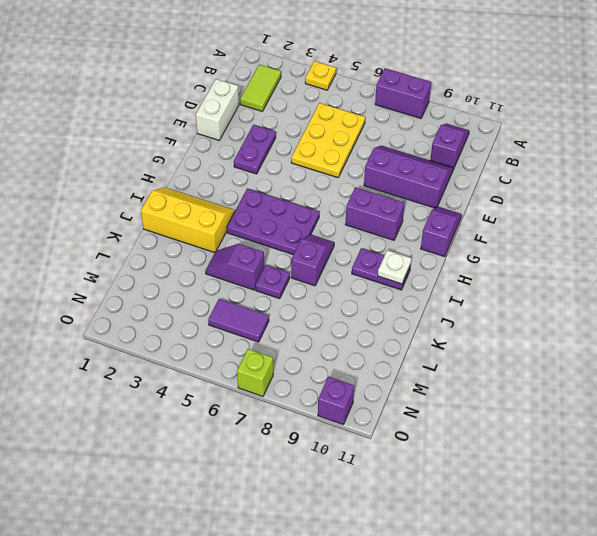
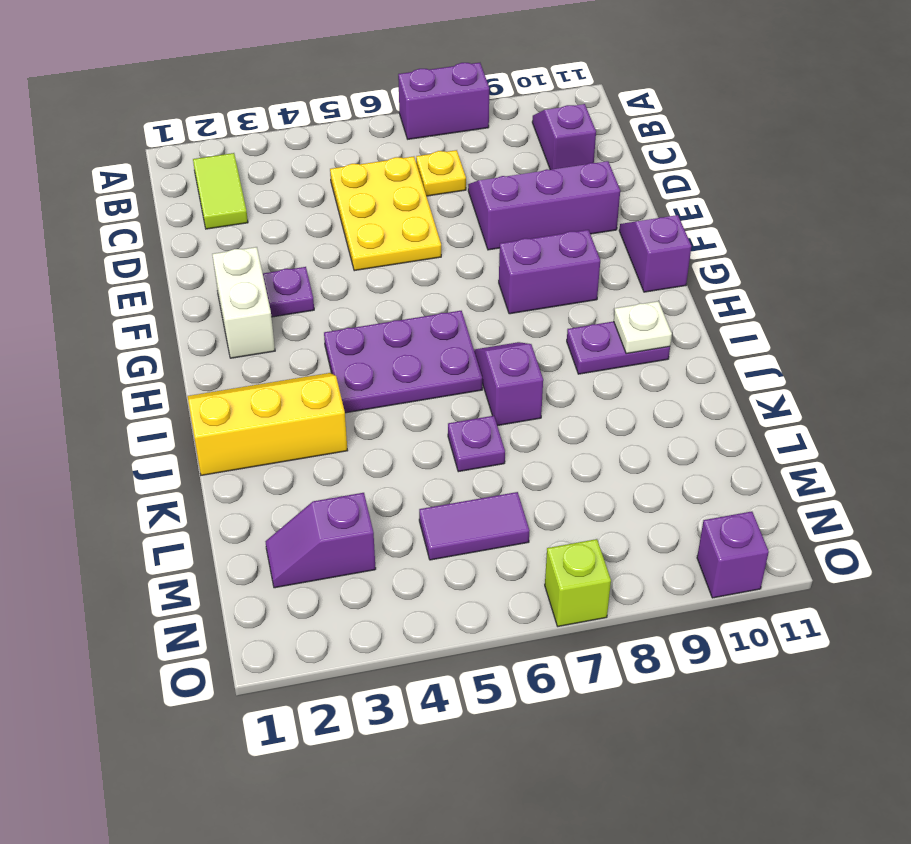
yellow 1x1 plate [305,61,336,90] -> yellow 1x1 plate moved to [416,150,466,196]
white 1x2 brick [196,79,239,140] -> white 1x2 brick moved to [212,247,275,358]
purple 1x2 plate [234,125,276,174] -> purple 1x1 plate [263,267,314,317]
purple 1x2 slope [205,244,264,290] -> purple 1x2 slope moved to [265,493,376,588]

